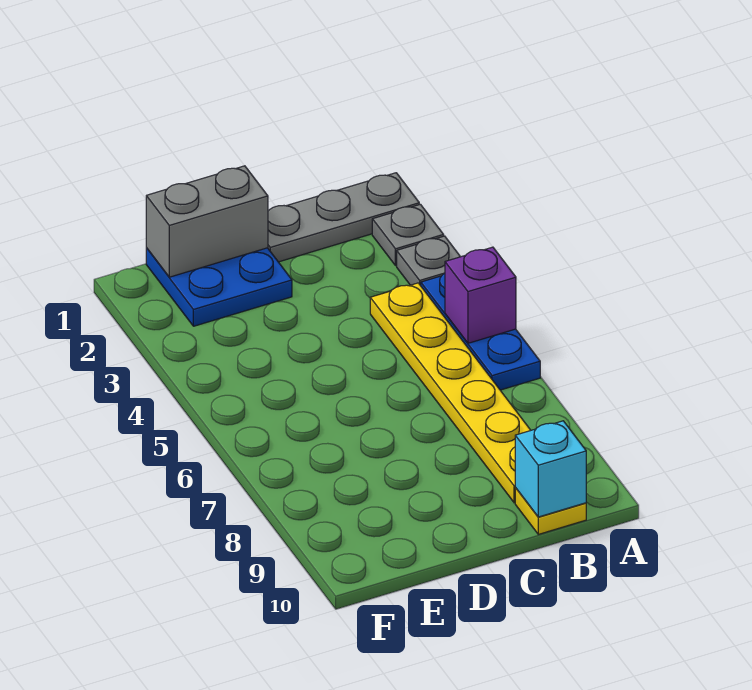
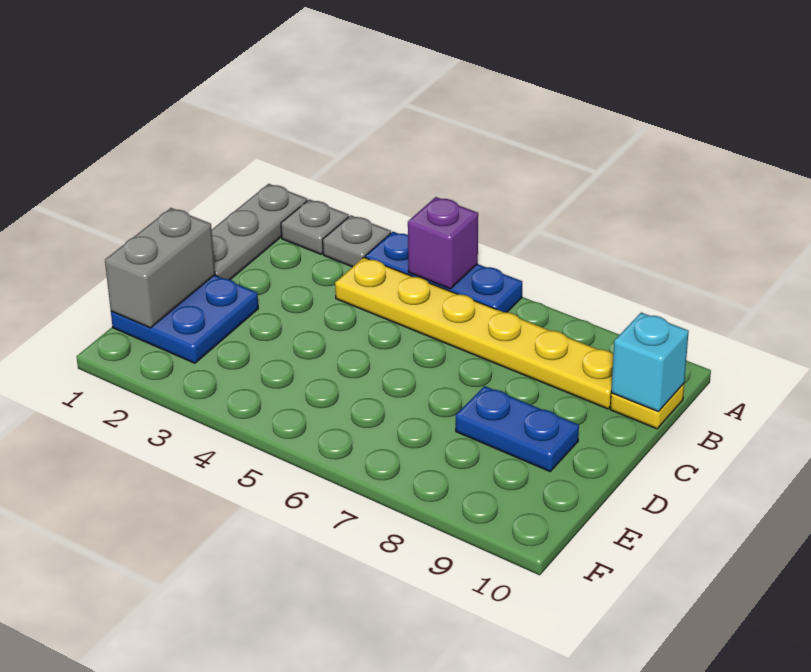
none -> blue 1x2 plate [456,386,579,471]

